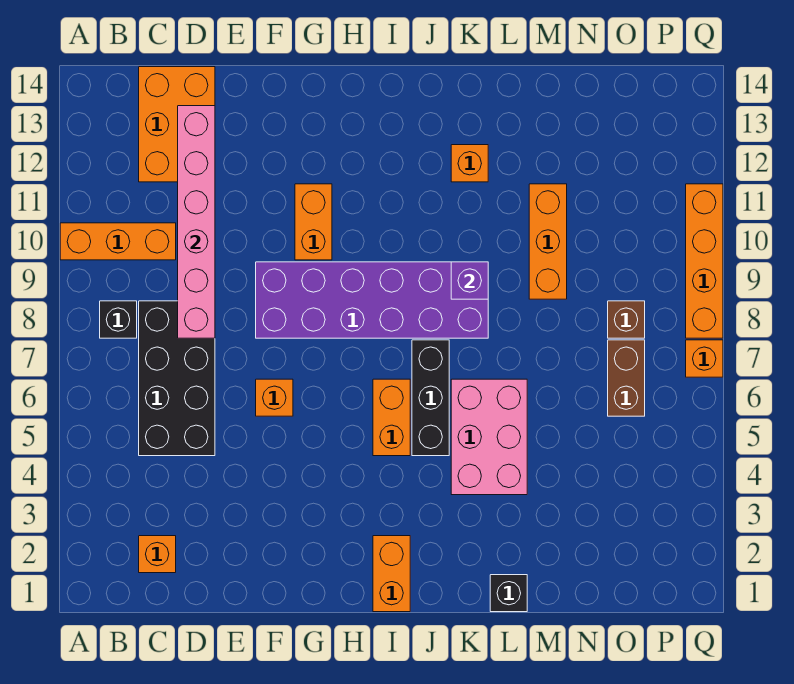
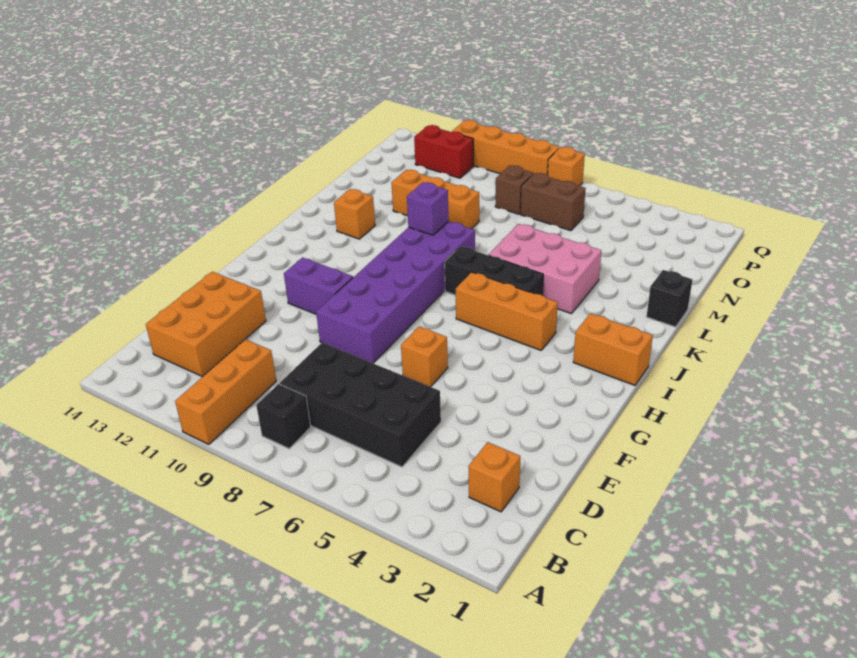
orange 2x3 brick [139,67,215,182] -> orange 2x3 brick turned to [146,272,266,377]
pink 1x6 brick [178,106,215,338] -> none
orange 1x2 brick [295,184,332,260] -> purple 1x2 brick [284,258,353,314]
orange 1x2 brick [373,379,410,456] -> orange 1x3 brick [455,272,558,350]
none -> red 1x2 brick [414,125,473,178]

